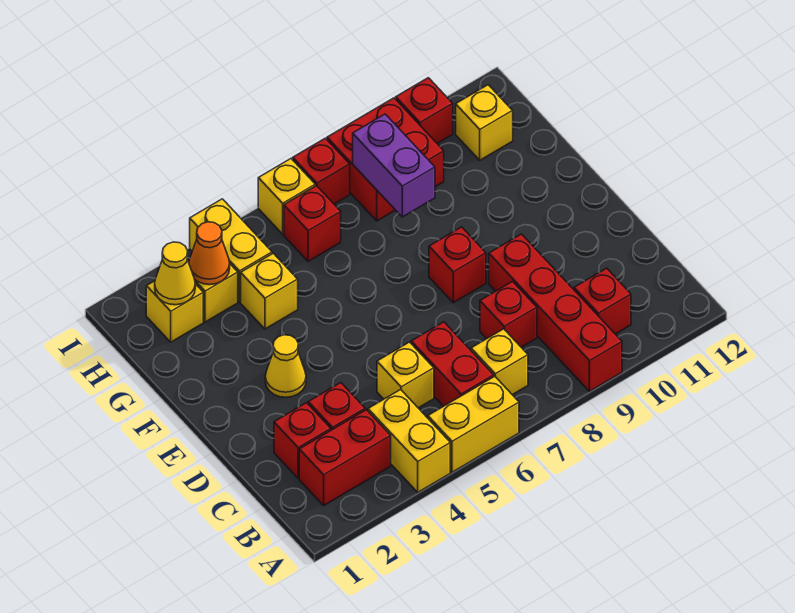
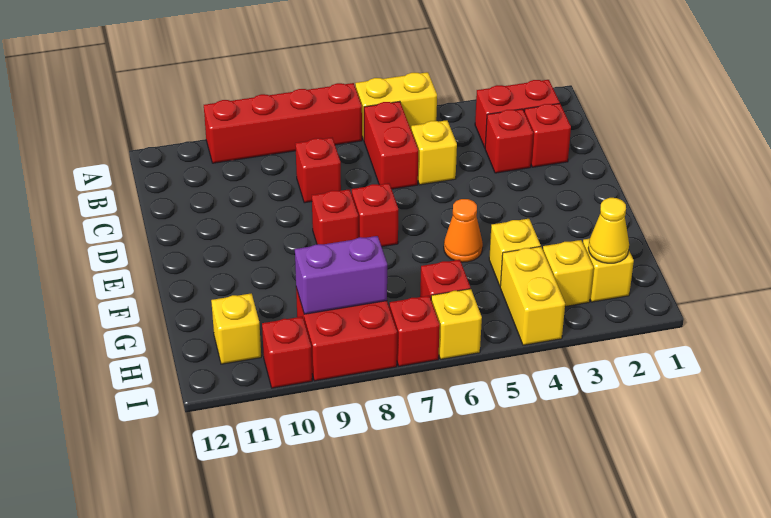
yellow 1x2 brick [368,389,450,492] -> none
red 1x4 brick [489,234,622,391] -> red 1x4 brick turned to [204,83,362,163]
yellow 1x1 brick [471,329,528,395] -> none
red 1x1 brick [574,268,631,334] -> red 1x1 brick moved to [352,183,398,247]
yellow 1x1 cone [265,335,306,397] -> none
purple 1x2 brick [353,114,435,217] -> purple 1x2 brick turned to [295,236,387,314]
orange 1x1 cone [189,222,230,285] -> orange 1x1 cone moved to [444,199,483,262]

